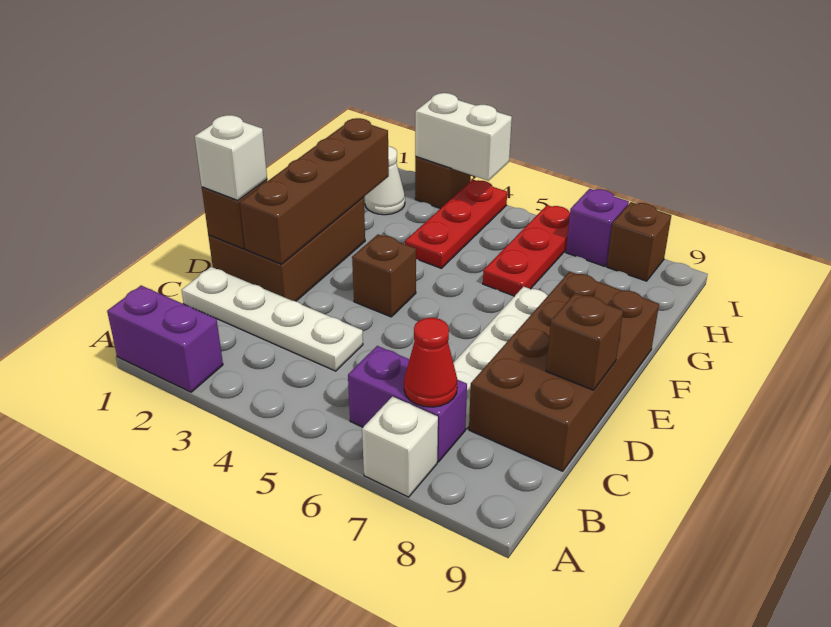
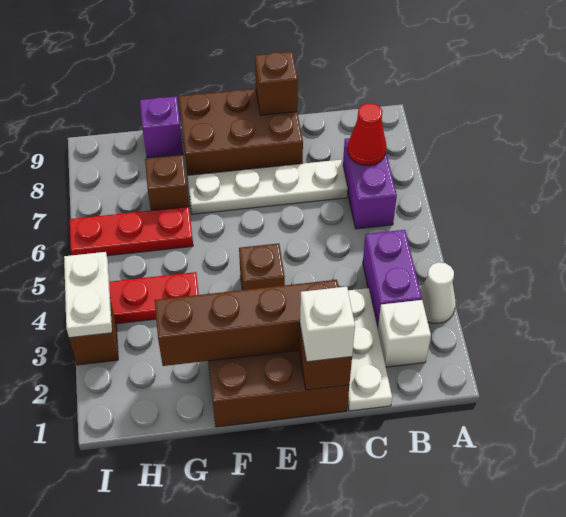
purple 1x2 brick [107,286,223,392] -> purple 1x2 brick moved to [363,230,422,328]
white 1x1 brick [362,397,438,497] -> white 1x1 brick moved to [378,300,431,367]
white 1x4 plate [182,267,363,371] -> white 1x3 plate [348,288,392,411]
brown 2x4 brick [469,271,659,471] -> brown 2x3 brick [179,89,303,175]
white 1x1 cone [365,146,405,215] -> white 1x1 cone moved to [420,262,456,323]
white 1x2 brick [415,93,512,181] -> white 1x2 plate [64,252,112,338]
purple 1x1 brick [566,189,629,266] -> purple 1x1 brick moved to [140,96,183,158]
brown 1x1 brick [607,202,671,281] -> brown 1x1 brick moved to [145,155,189,210]

